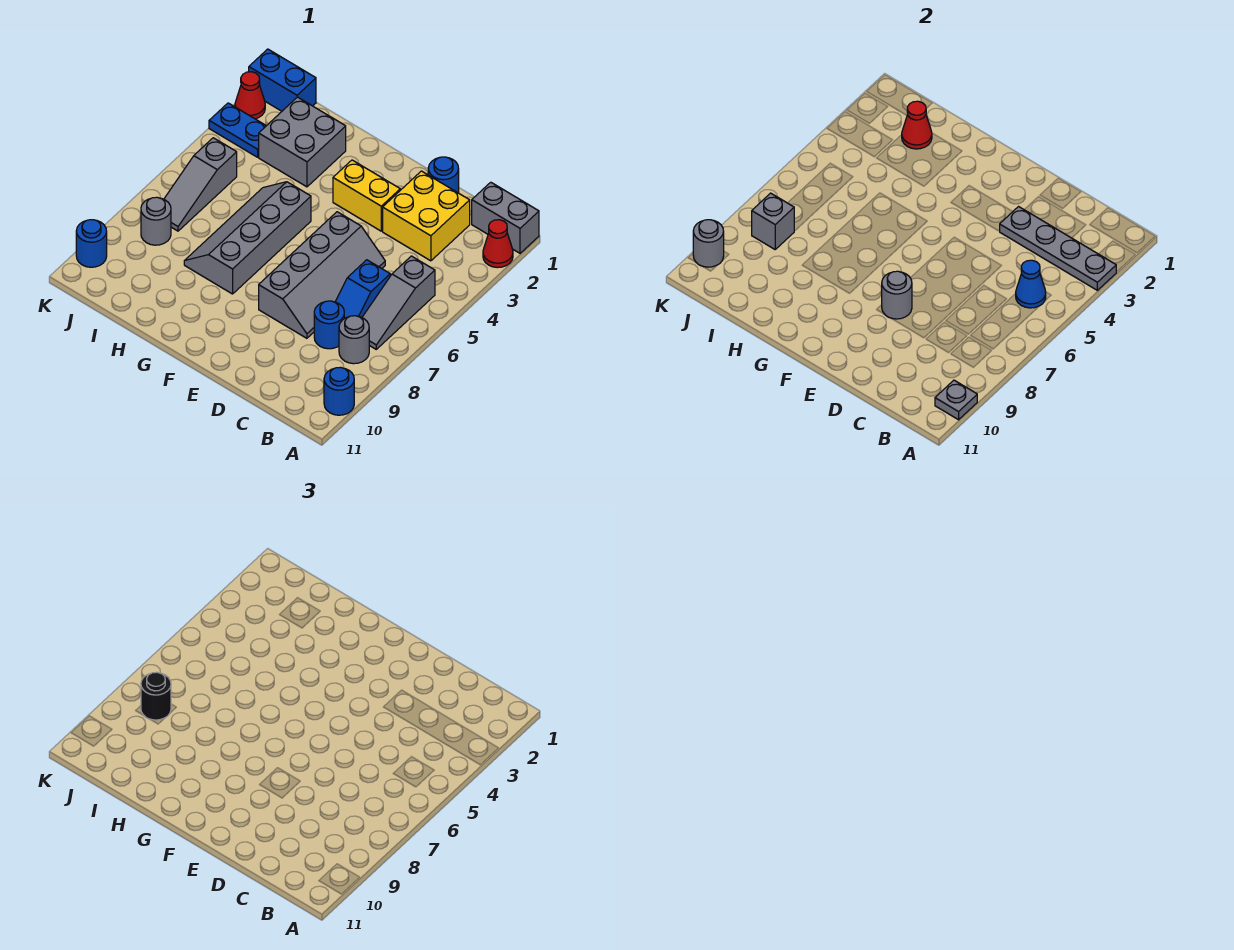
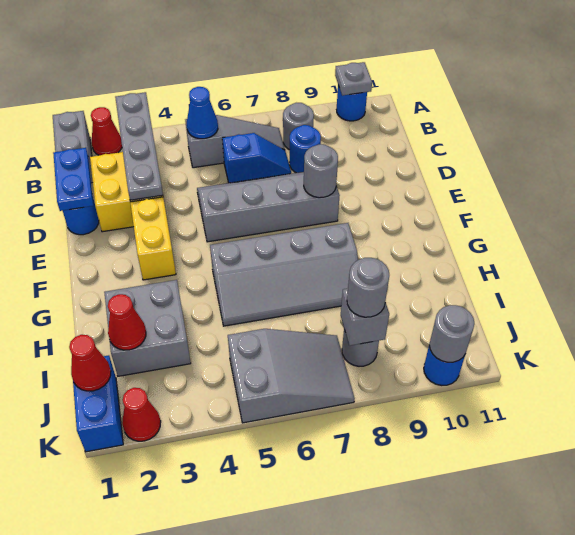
none -> red 1x1 cone [69,335,111,391]
blue 1x2 plate [209,103,266,157] -> blue 1x2 plate moved to [53,148,93,211]
grey 1x3 slope [164,138,237,231] -> grey 2x3 slope [228,329,355,423]
black 1x1 round brick [141,672,171,720] -> grey 1x1 round brick [347,258,389,317]

